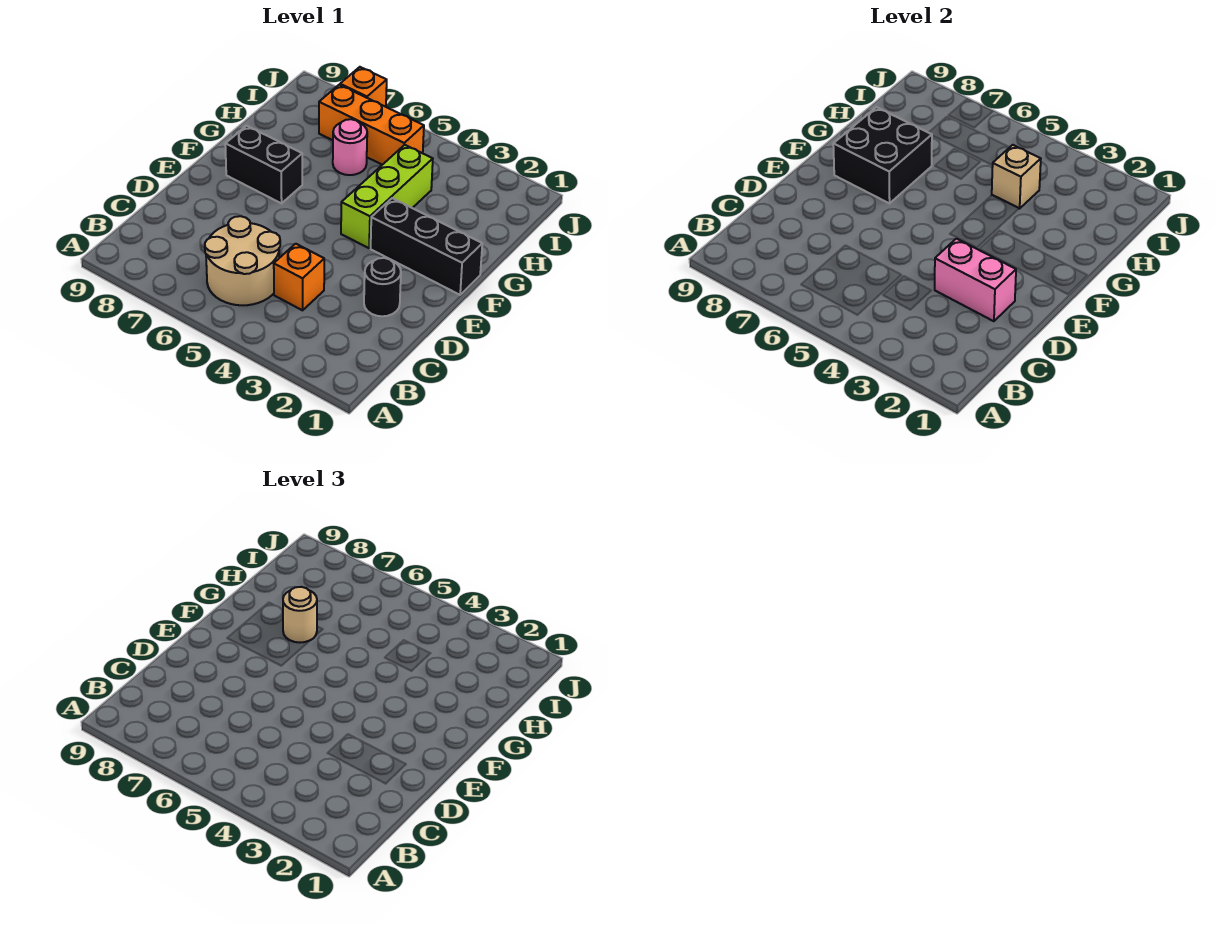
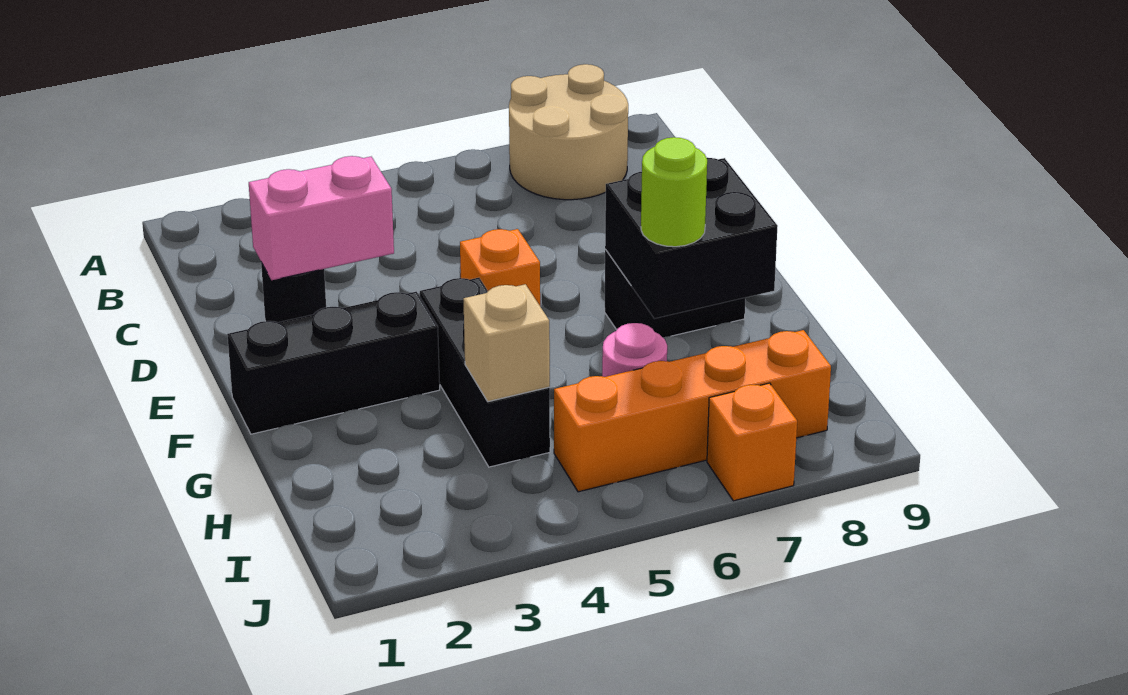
tan 2x2 round brick [205,216,280,305] -> tan 2x2 round brick moved to [509,64,628,200]
orange 1x1 brick [274,244,324,310] -> orange 1x1 brick moved to [460,229,540,305]
lime 1x3 brick [341,145,433,248] -> black 1x3 brick [420,278,550,467]
tan 1x1 round brick [283,587,317,643] -> lime 1x1 round brick [641,137,707,247]
orange 1x3 brick [319,85,424,165] -> orange 1x4 brick [554,330,831,492]

